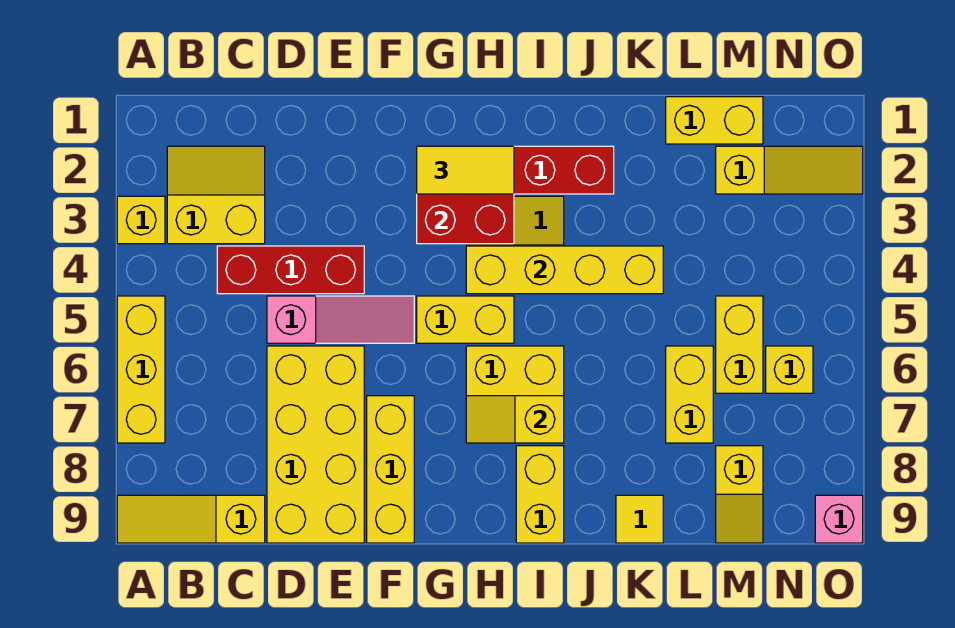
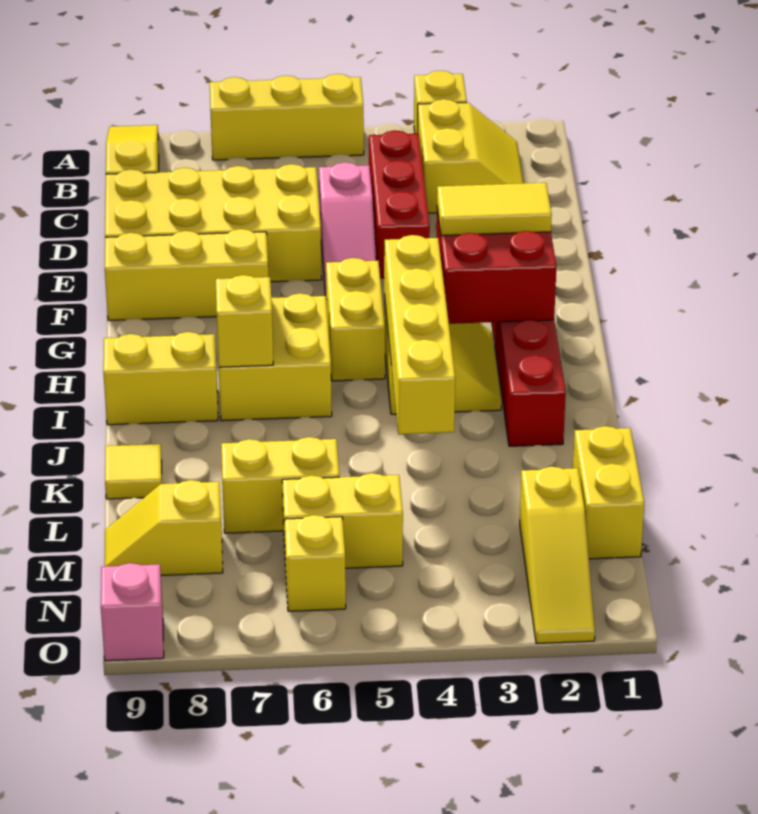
yellow 1x2 tile [417,146,514,194] -> yellow 1x2 tile turned to [437,183,552,236]

